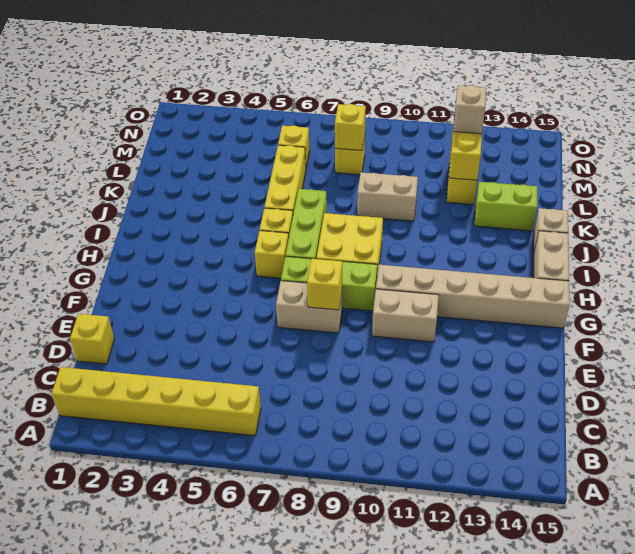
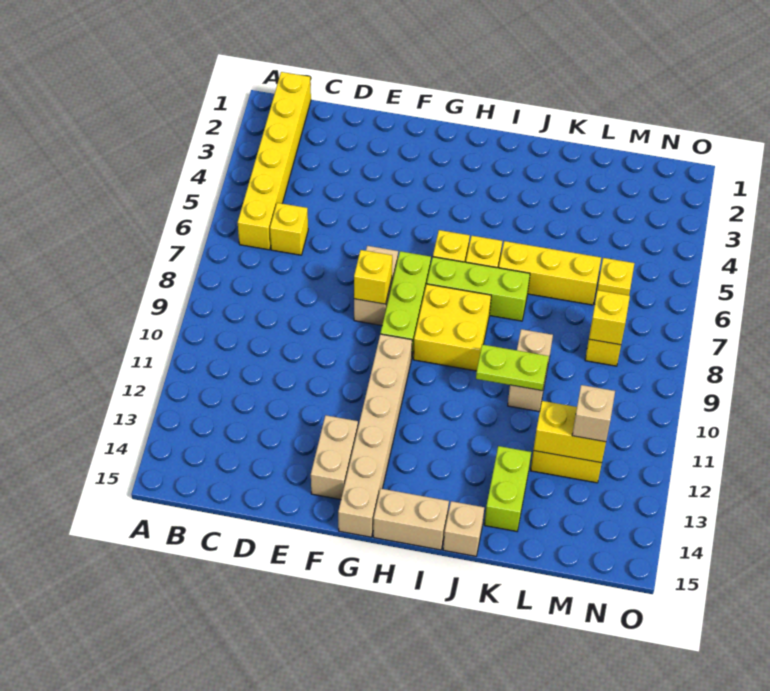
yellow 1x1 brick [70,314,114,364] -> yellow 1x1 brick moved to [270,203,308,255]
tan 1x2 brick [372,289,439,342] -> tan 1x2 brick moved to [311,415,358,500]
none -> lime 1x2 plate [476,344,549,391]

